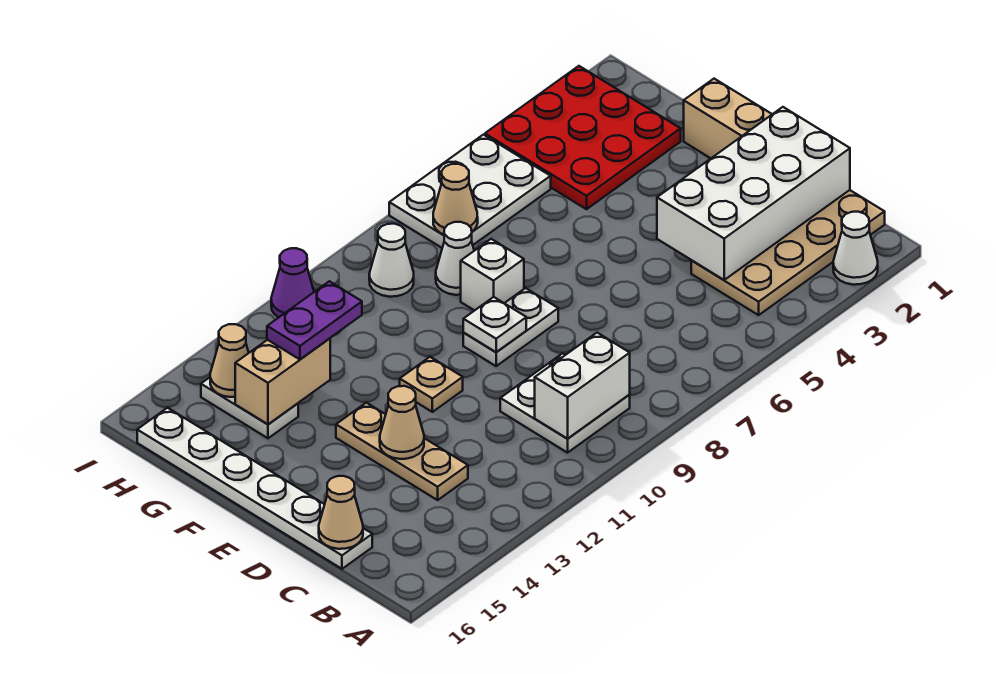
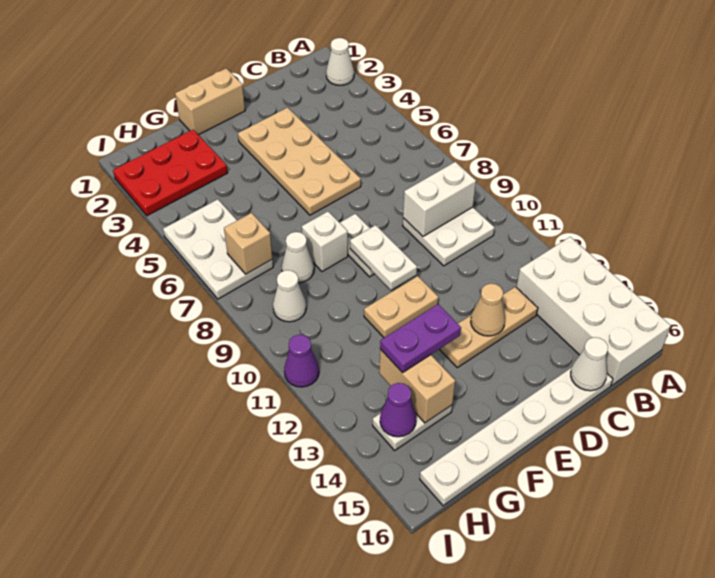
tan 2x4 plate [691,190,885,315] -> tan 2x4 plate moved to [238,108,361,215]
white 1x2 brick [535,333,630,439] -> white 1x2 brick turned to [403,162,476,236]
white 2x4 brick [657,107,850,280] -> white 2x4 brick moved to [516,237,671,385]
tan 1x1 cone [319,476,363,549] -> white 1x1 cone [571,337,608,391]
white 1x1 plate [463,297,526,352] -> white 1x2 plate [350,225,417,290]
tan 1x1 plate [400,357,463,412] -> tan 1x2 plate [364,276,439,338]
red 3x3 plate [485,66,681,209] -> red 2x3 plate [113,130,228,216]
purple 1x2 plate [267,281,362,359] -> purple 1x2 plate turned to [380,304,461,373]
tan 1x1 cone [433,164,478,234] -> tan 1x1 brick [224,213,273,274]
tan 1x1 cone [210,324,249,397] -> purple 1x1 cone [380,383,416,437]

